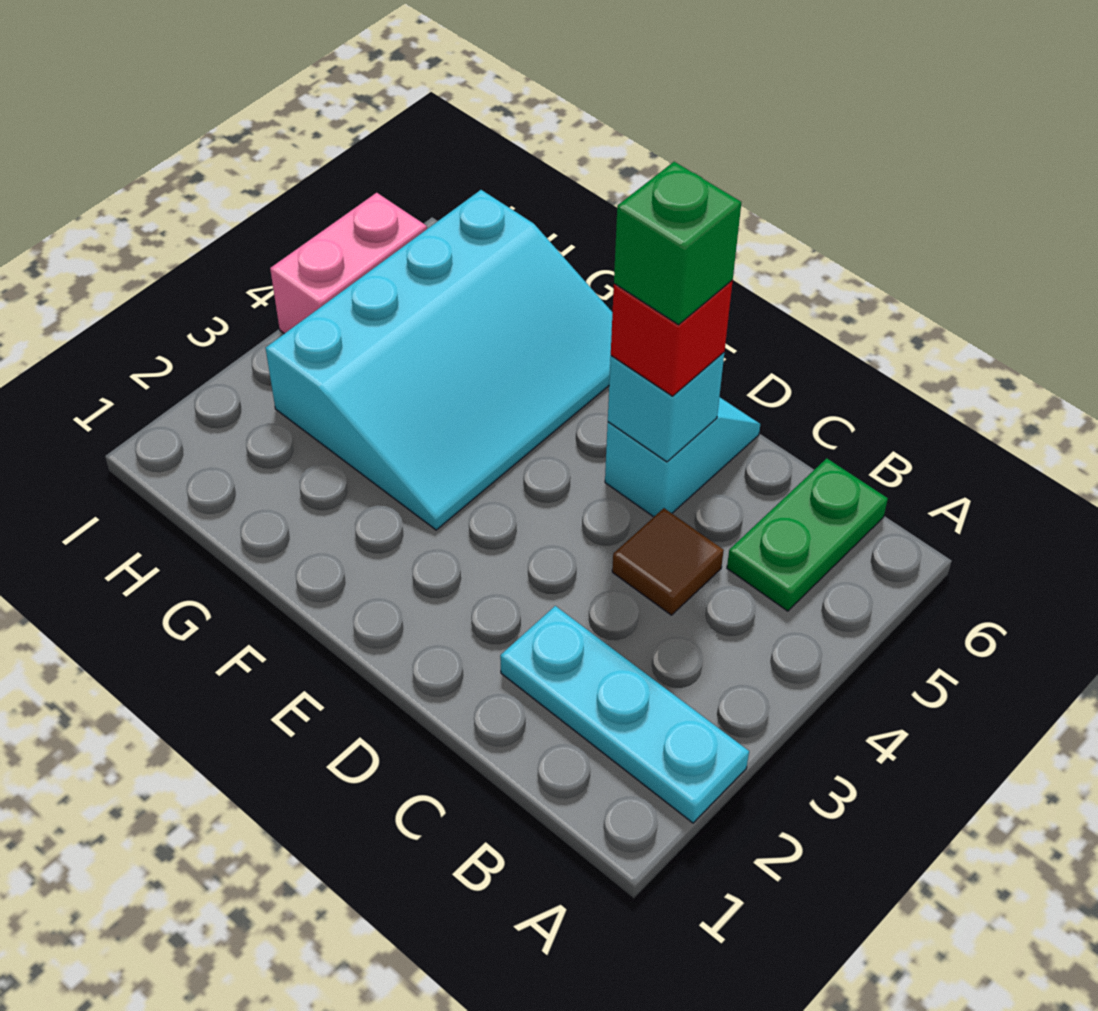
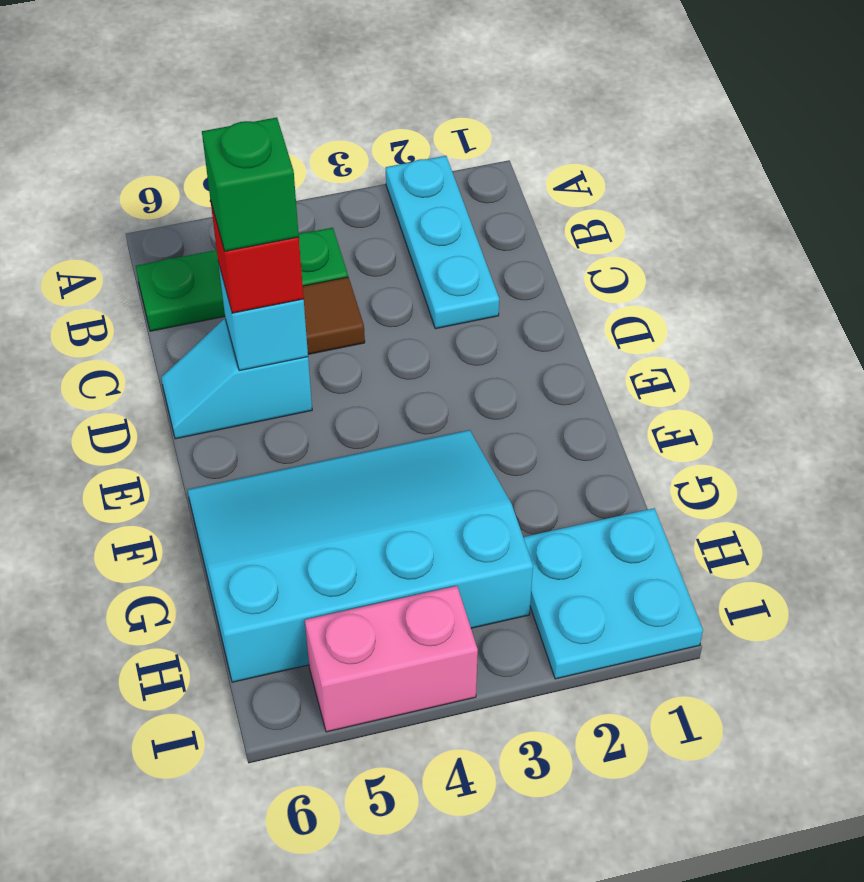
green 1x2 plate [727,458,888,611] -> green 1x3 plate [136,228,348,331]
none -> cyan 2x2 plate [523,508,703,679]

